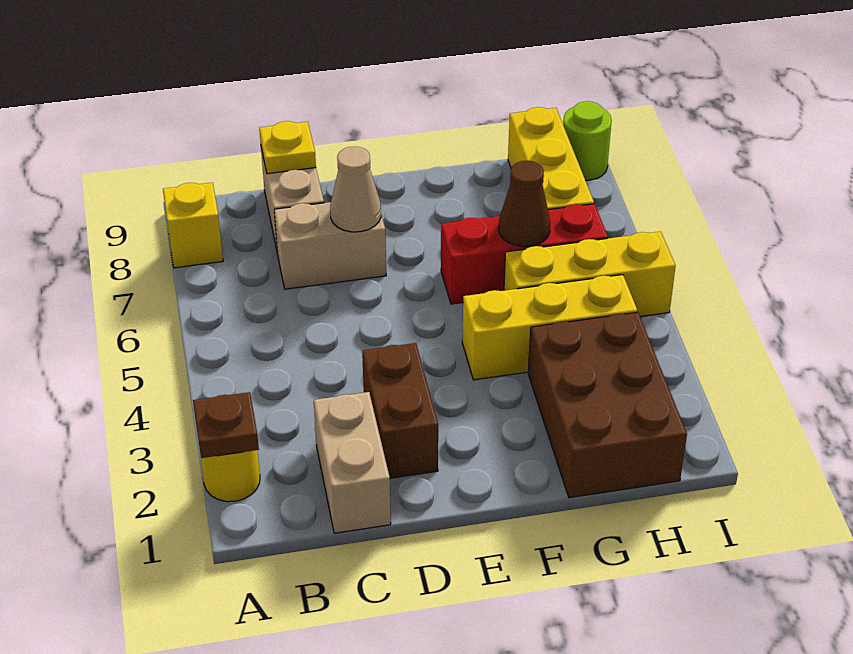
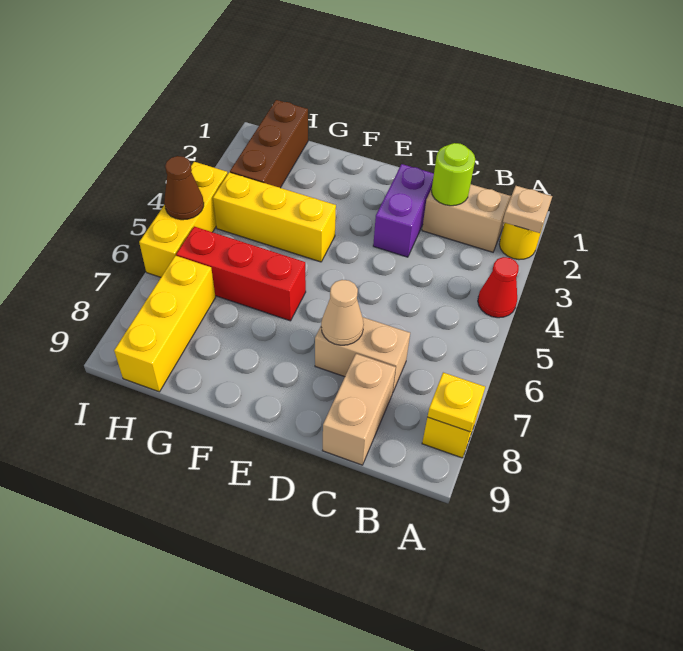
brown 1x1 plate [193,392,259,458] -> tan 1x1 plate [503,186,552,233]
none -> red 1x1 cone [478,257,519,318]
tan 1x2 brick [314,392,391,533] -> tan 1x2 brick turned to [422,184,511,252]
yellow 1x1 plate [259,121,316,174] -> yellow 1x1 plate moved to [428,373,485,432]
brown 1x2 brick [362,343,438,478] -> purple 1x2 brick [373,164,434,257]
brown 2x3 brick [528,312,687,498] -> brown 1x3 brick [230,100,308,188]
yellow 1x3 brick [504,231,676,317] -> yellow 1x3 brick turned to [139,162,228,277]
brown 1x1 cone [499,161,550,247] -> brown 1x1 cone moved to [164,156,204,220]
lime 1x1 round brick [563,101,612,180] -> lime 1x1 round brick moved to [431,143,475,206]

